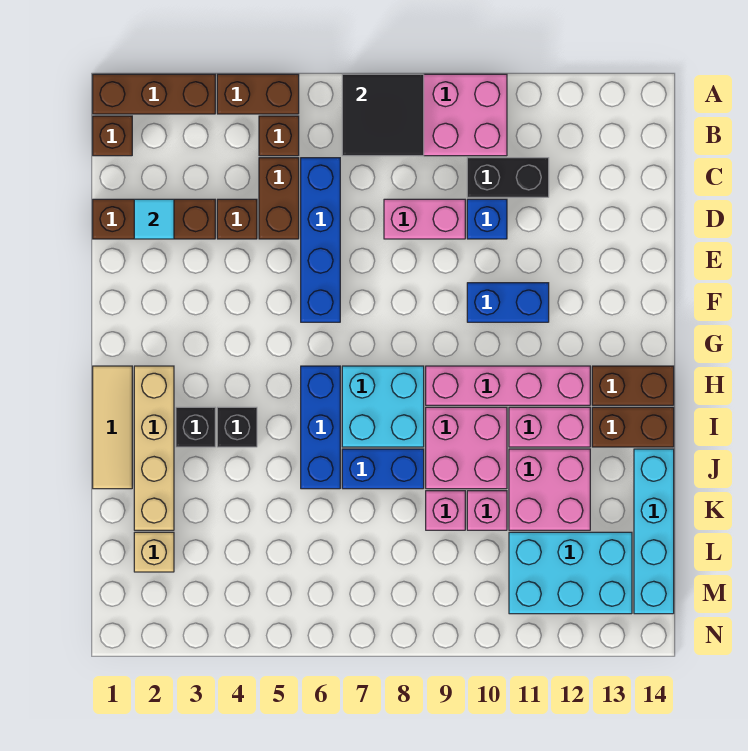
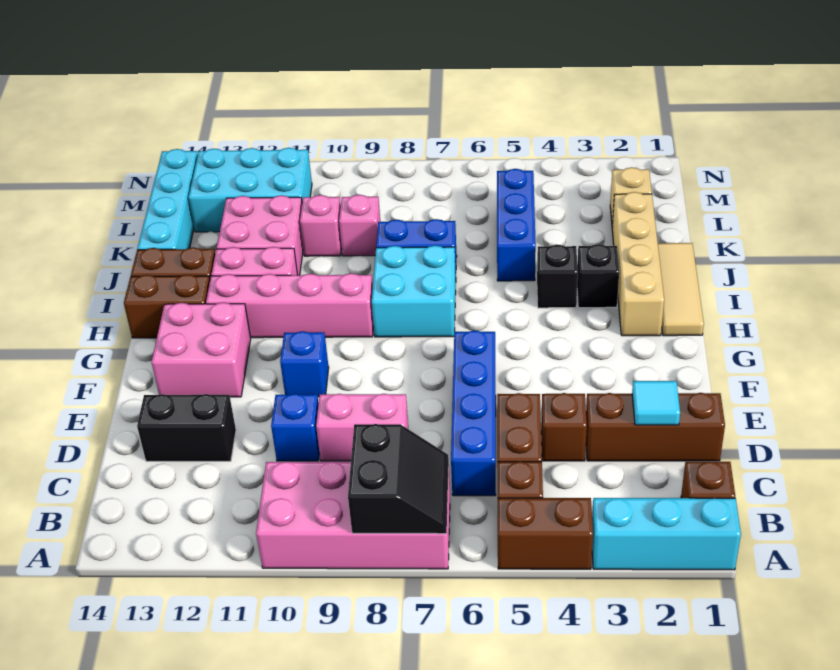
brown 1x3 brick [93,74,215,114] -> cyan 1x3 brick [592,498,741,570]
black 2x2 tile [342,74,424,156] -> black 2x2 slope [348,424,449,534]
black 1x2 brick [467,158,549,197] -> black 1x2 brick moved to [137,394,236,461]
blue 1x2 brick [467,283,549,322] -> blue 1x1 brick [280,331,329,397]
blue 1x3 brick [301,366,340,489] -> blue 1x3 brick moved to [497,169,536,281]
pink 2x2 brick [426,407,507,489] -> pink 2x2 brick moved to [152,302,251,397]

